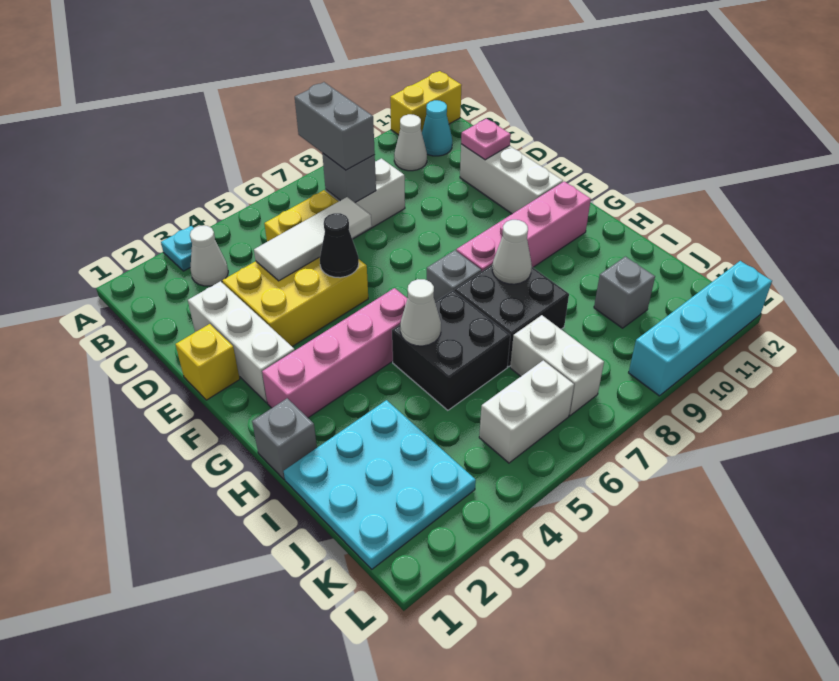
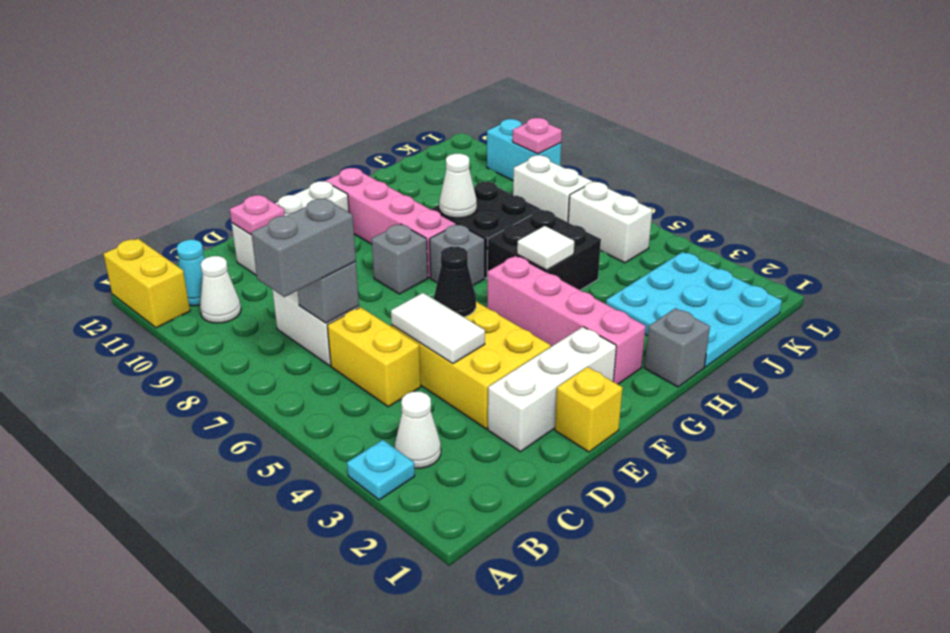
white 1x3 tile [254,197,372,281] -> white 1x2 tile [391,293,485,363]
white 1x1 cone [400,279,441,346] -> white 1x1 tile [517,226,574,270]
white 1x2 brick [510,315,604,416] -> white 1x2 brick turned to [513,155,592,222]
grey 1x1 brick [594,257,655,328] -> grey 1x1 brick moved to [372,224,428,294]
cyan 1x4 brick [629,261,772,396] -> cyan 1x2 brick [487,119,561,180]
none -> pink 1x1 plate [513,118,562,154]

